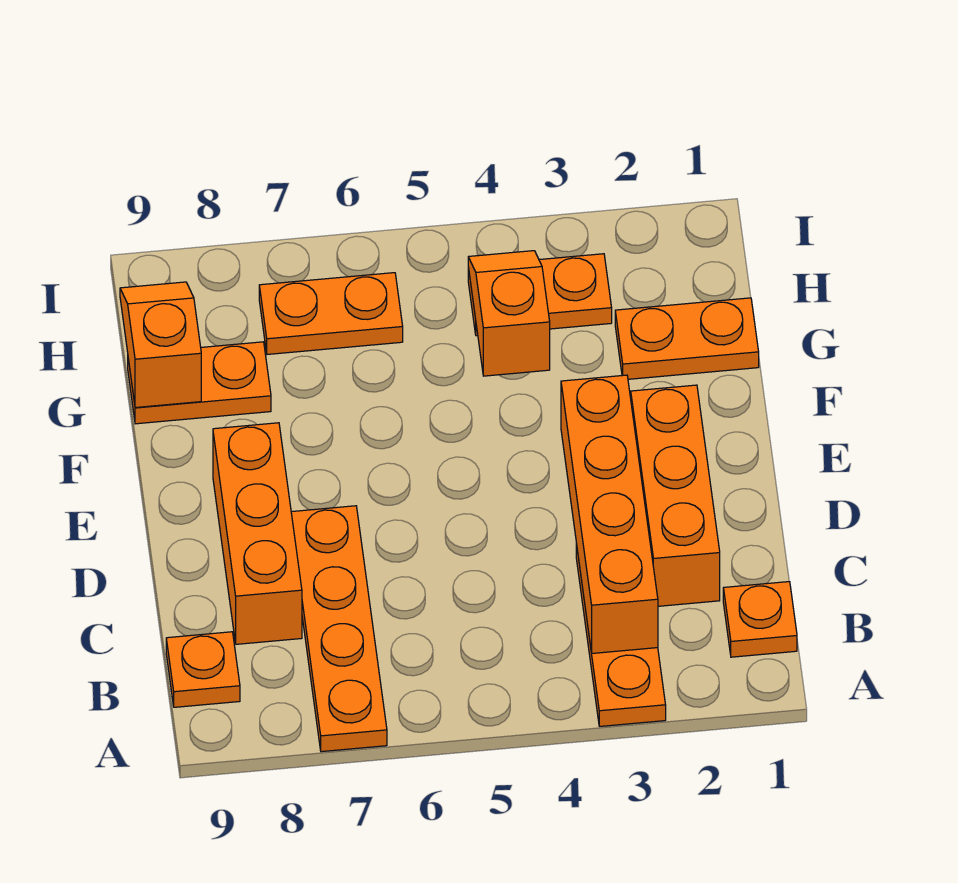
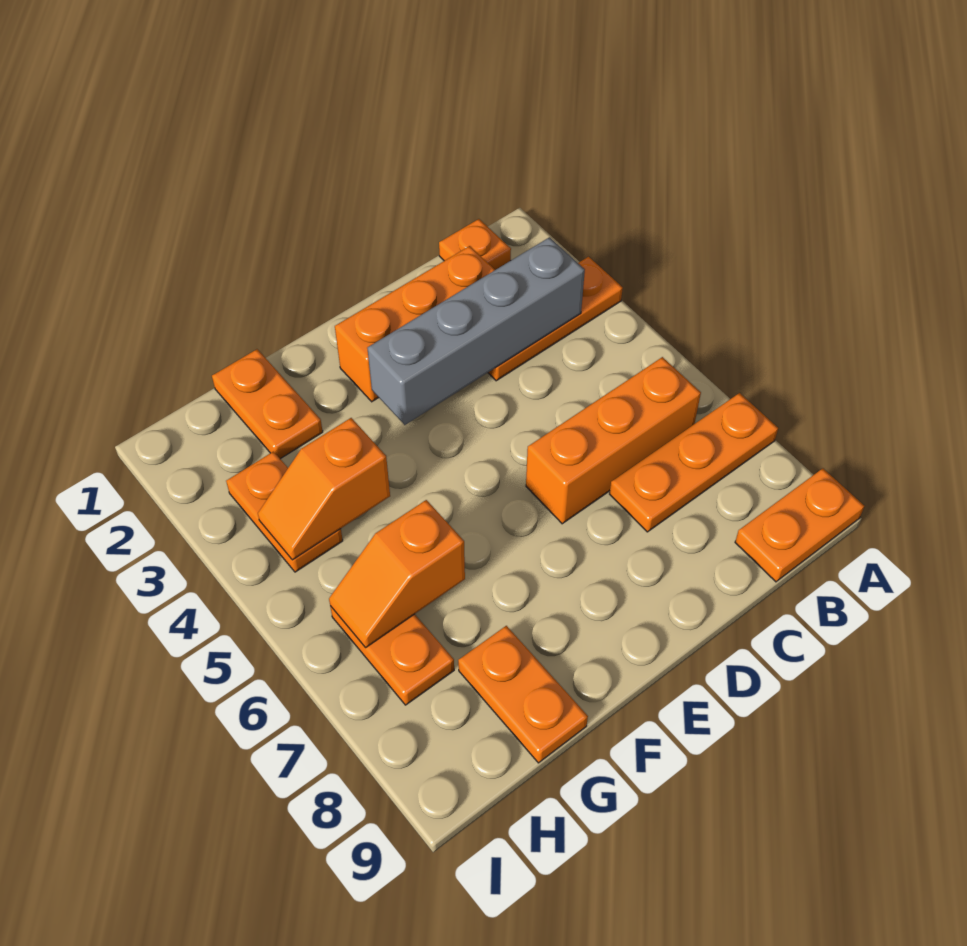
orange 1x4 plate [291,506,387,752] -> orange 1x3 plate [610,393,778,532]
orange 1x4 brick [561,375,658,653] -> grey 1x4 brick [367,237,585,425]
orange 1x1 plate [166,632,240,707] -> orange 1x2 plate [735,468,864,582]
orange 1x3 brick [213,423,302,644] -> orange 1x3 brick moved to [526,357,701,524]
orange 1x2 slope [120,282,201,408] -> orange 1x2 slope moved to [329,500,465,648]

